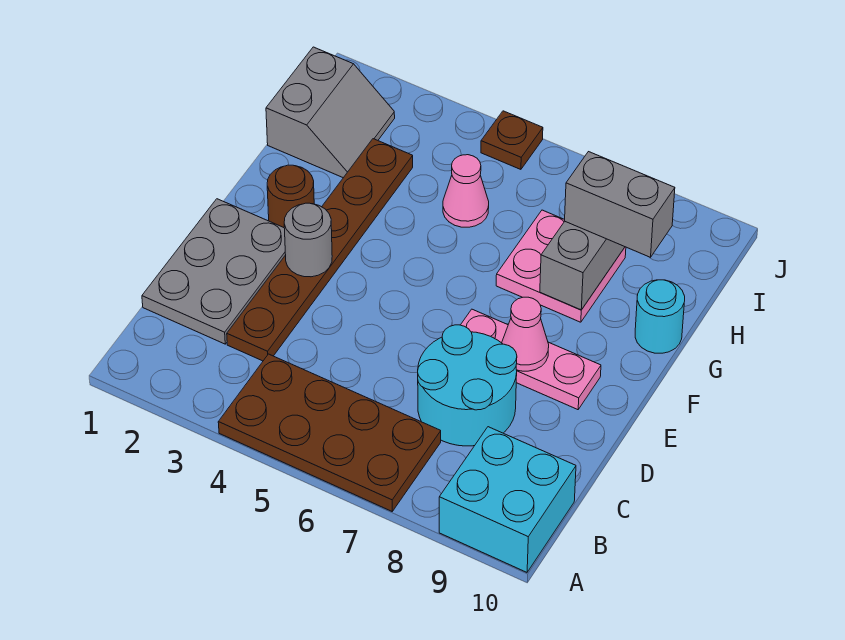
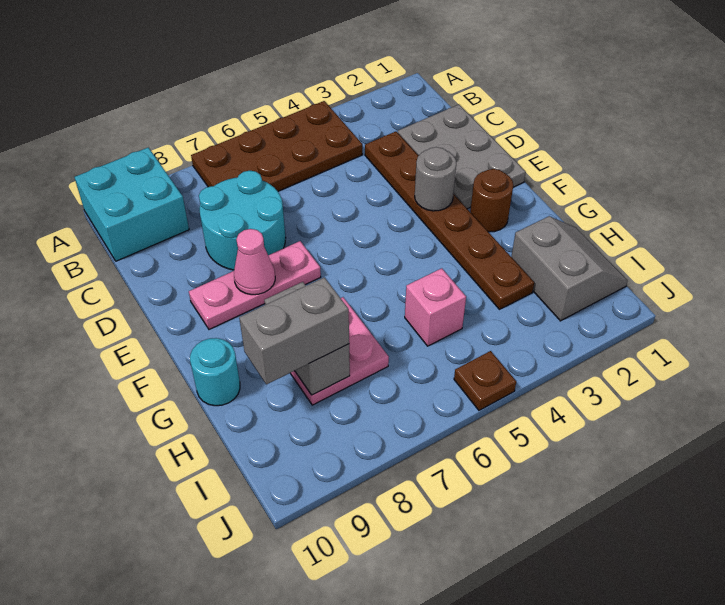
grey 2x2 slope [266,47,395,178] -> grey 2x2 slope turned to [511,216,628,321]
pink 1x1 cone [443,155,489,227] -> pink 1x1 brick [405,268,466,346]

